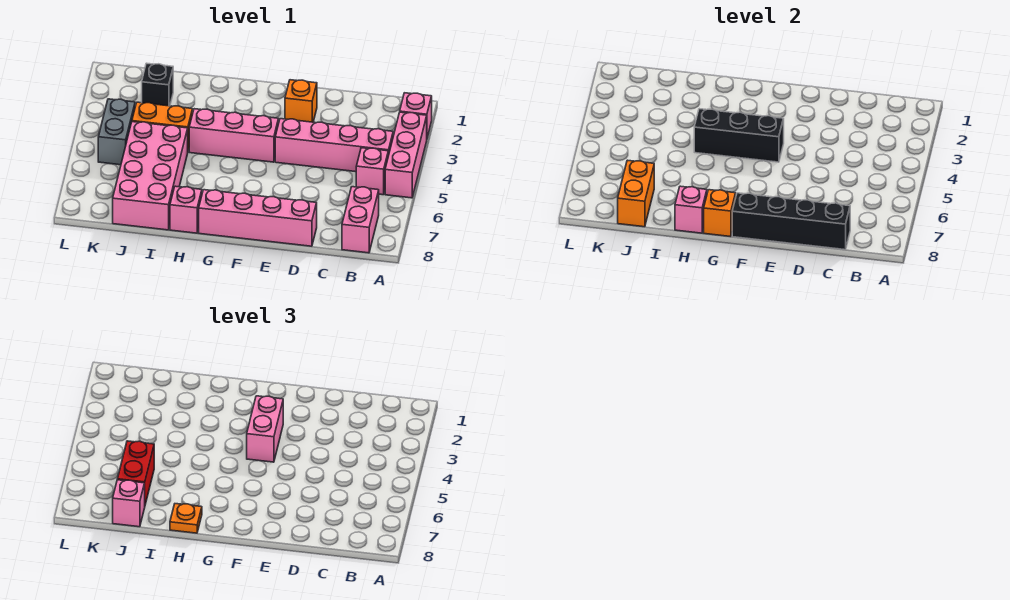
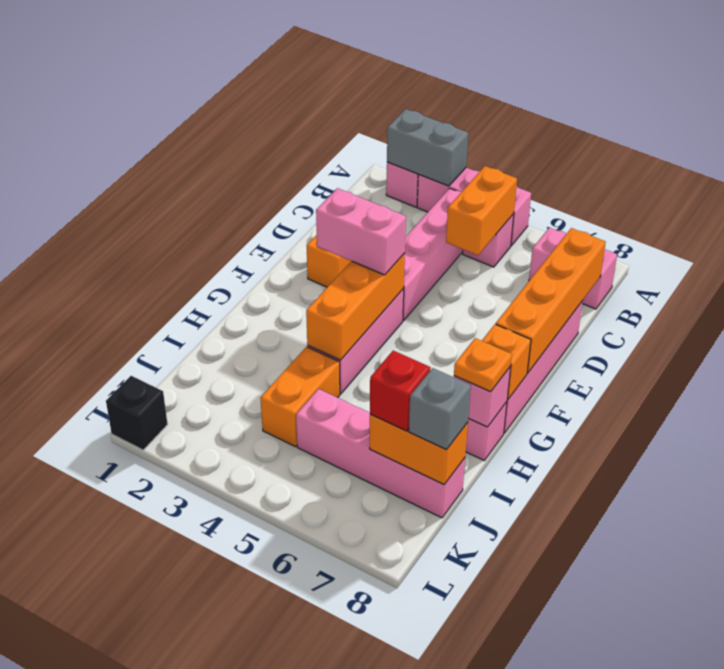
none -> orange 1x2 brick [446,166,517,255]
black 1x4 brick [732,193,850,250] -> orange 1x4 brick [496,228,606,373]
black 1x3 brick [694,109,784,162] -> orange 1x3 brick [306,253,405,360]
pink 2x4 brick [113,122,188,230] -> pink 1x4 brick [296,389,465,518]
black 1x1 brick [142,63,173,106] -> black 1x1 brick moved to [106,376,168,450]
red 1x2 brick [117,441,154,504] -> red 1x1 brick [370,351,431,431]
pink 1x1 brick [113,480,145,527] -> grey 1x1 brick [409,368,471,450]
grey 1x2 brick [98,99,135,165] -> grey 1x2 brick moved to [387,109,468,186]

